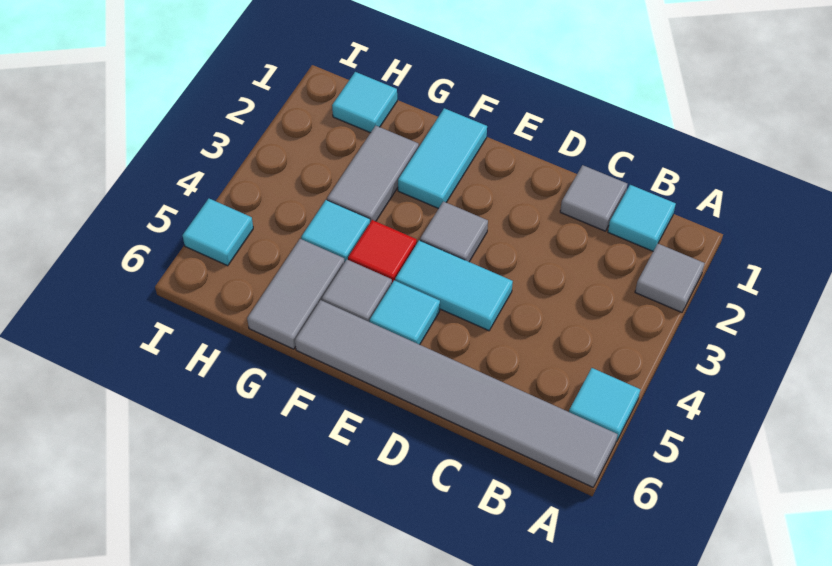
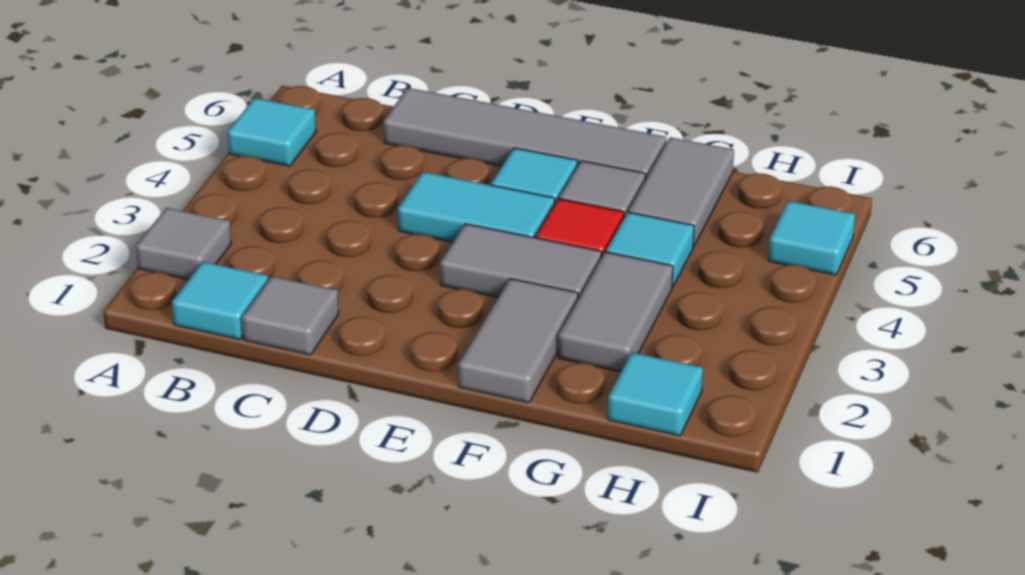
grey 1x6 tile [295,300,618,487] -> grey 1x4 tile [384,88,666,180]
grey 1x1 tile [420,201,488,262] -> grey 1x2 tile [440,224,602,299]
cyan 1x2 tile [398,108,487,209] -> grey 1x2 tile [459,279,578,403]

